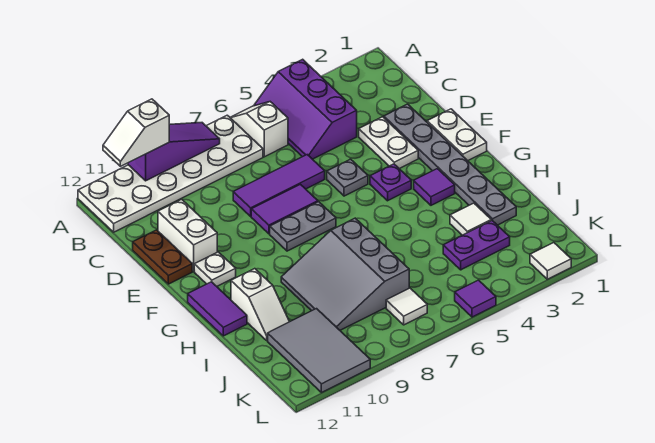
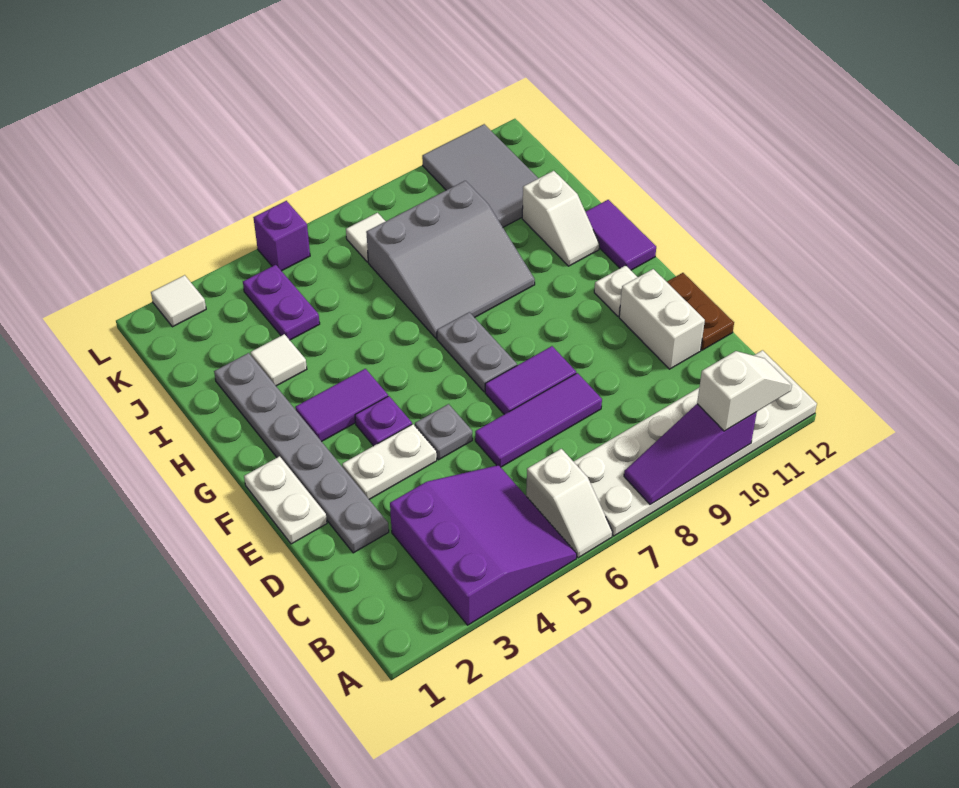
purple 2x3 slope [254,59,357,159] -> purple 3x3 slope [390,465,577,625]
white 1x2 plate [359,117,418,169] -> white 1x2 plate turned to [342,424,437,499]
grey 1x2 plate [270,202,336,251] -> grey 1x2 plate turned to [437,312,517,392]
purple 1x1 tile [414,169,455,205] -> purple 1x2 tile [295,369,388,442]
grey 3x3 slope [281,218,409,330] -> grey 3x3 slope turned to [366,181,535,338]
white 1x2 slope [231,269,289,340] -> white 1x2 slope turned to [522,171,599,266]
purple 1x2 plate [443,221,510,270] -> purple 1x2 plate turned to [243,265,320,340]
purple 1x1 tile [455,280,496,317] -> purple 1x1 brick [253,201,310,271]

